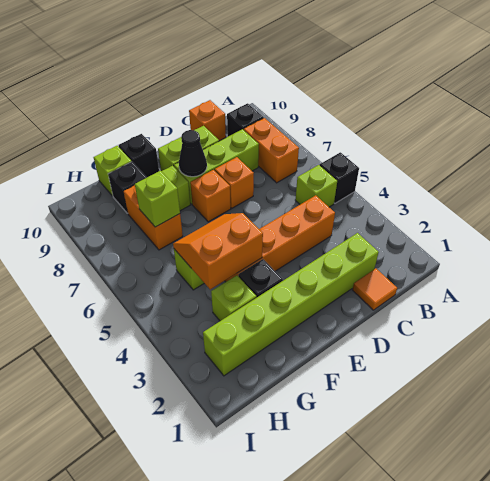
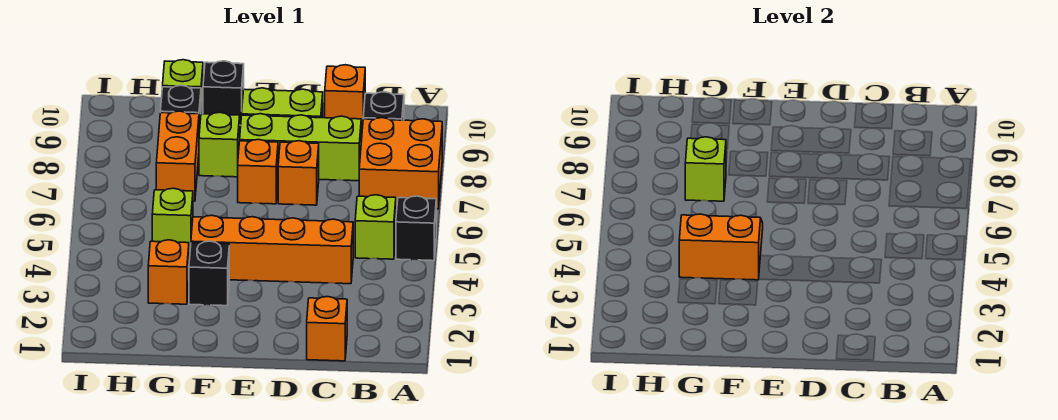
orange 1x2 brick [244,118,299,183] -> orange 2x2 brick [359,118,442,209]
orange 1x1 tile [352,268,397,310] -> orange 1x1 brick [307,297,347,361]
lime 1x6 brick [203,233,379,376] -> none
black 1x1 cone [179,130,207,177] -> none
lime 1x1 brick [211,275,256,321] -> orange 1x1 brick [148,240,189,304]

